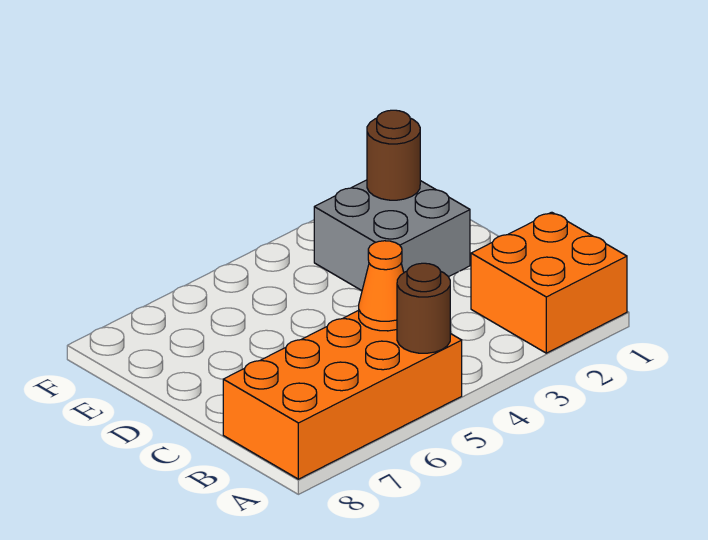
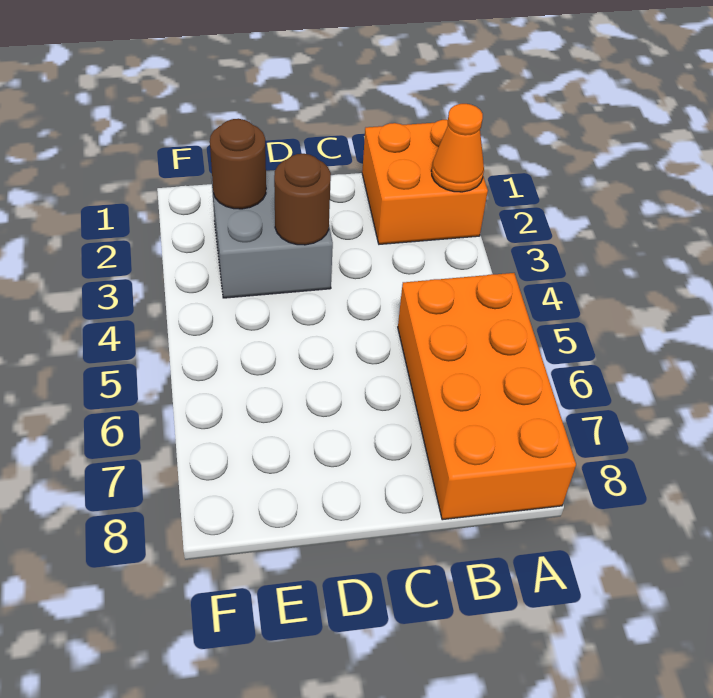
brown 1x1 round brick [397,263,450,353] -> brown 1x1 round brick moved to [274,154,331,245]
orange 1x1 cone [359,241,404,331] -> orange 1x1 cone moved to [431,104,484,192]

